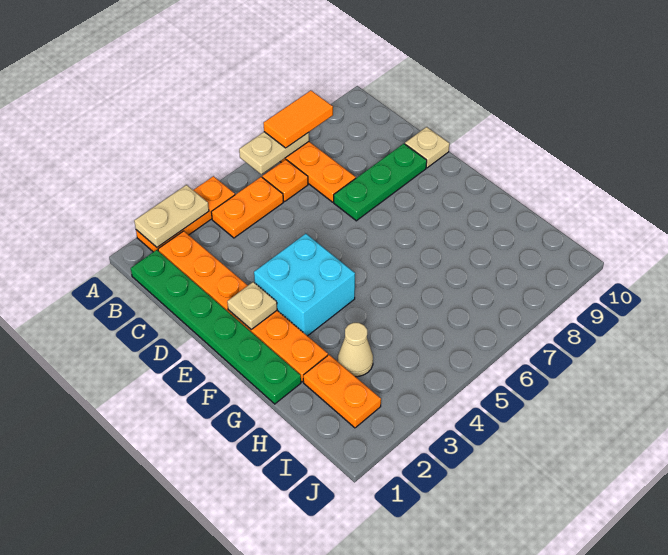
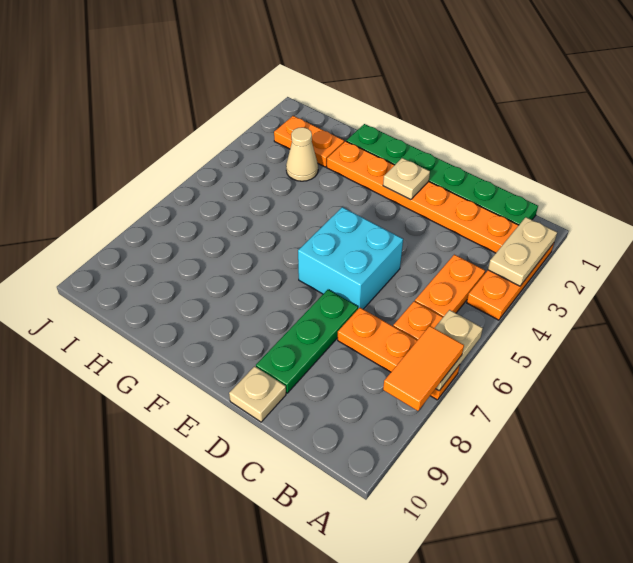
cyan 2x2 brick [254,234,355,336] -> cyan 2x2 brick moved to [298,207,403,309]

